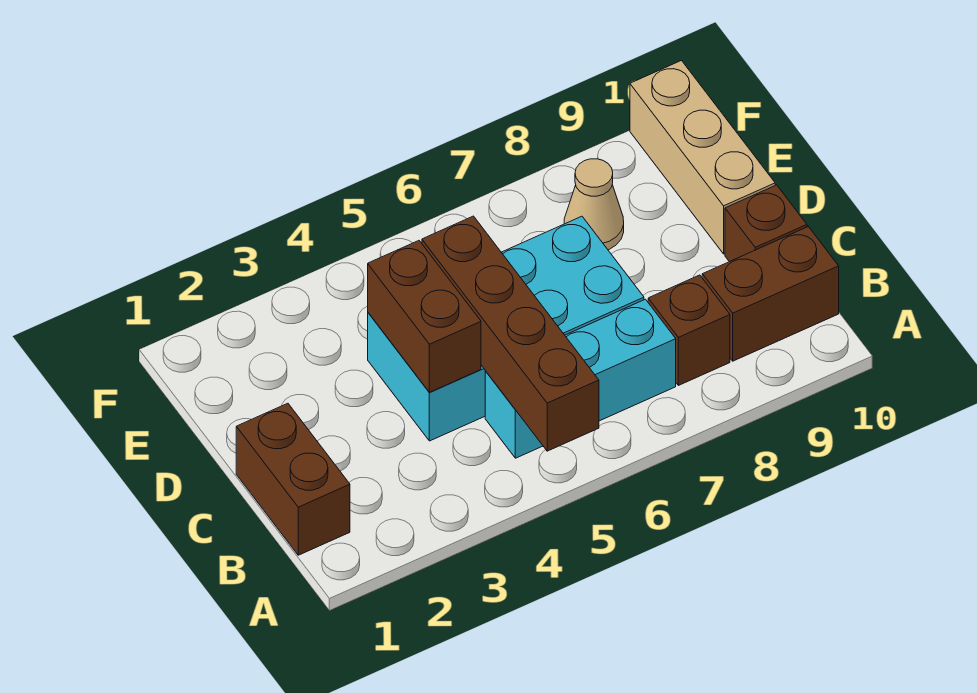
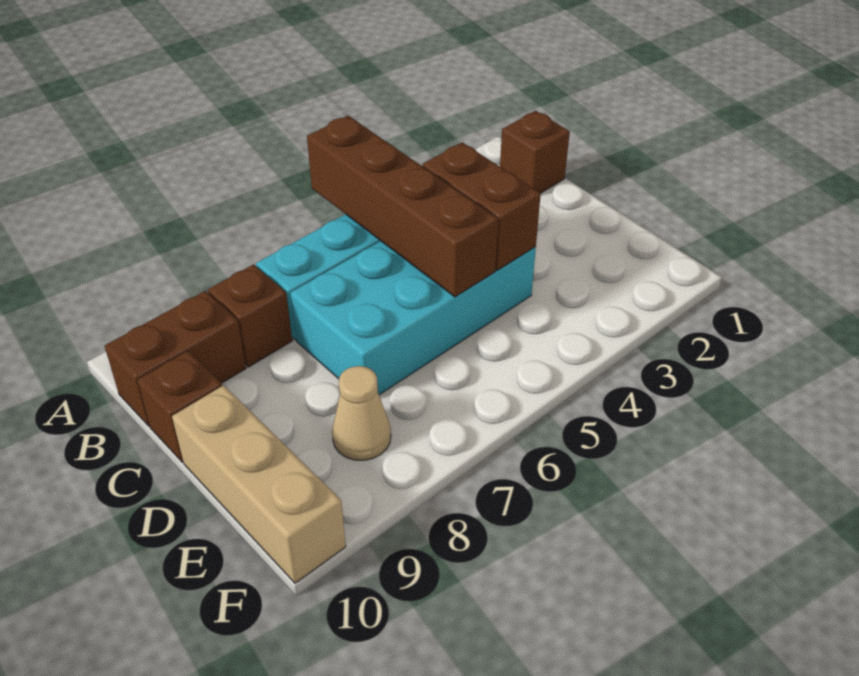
brown 1x2 brick [236,403,350,555] -> brown 1x1 brick [500,111,570,193]

